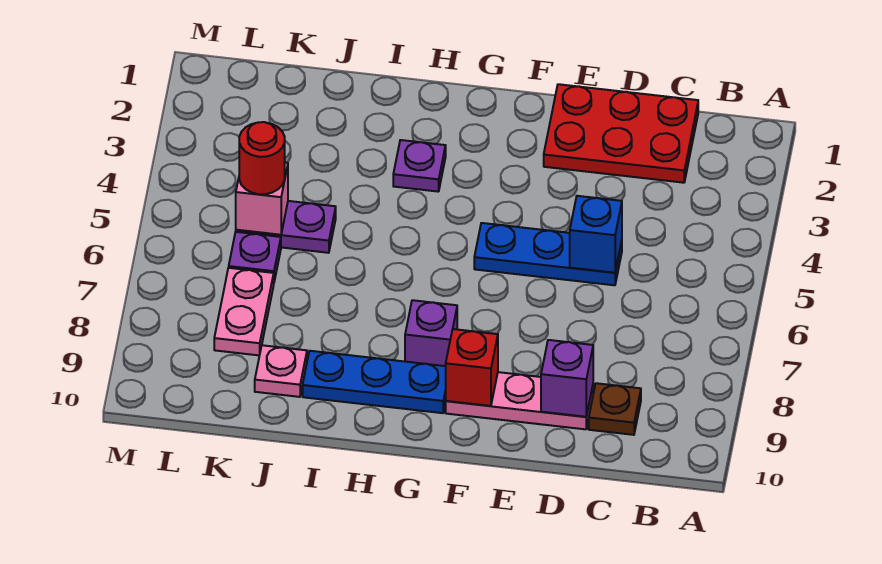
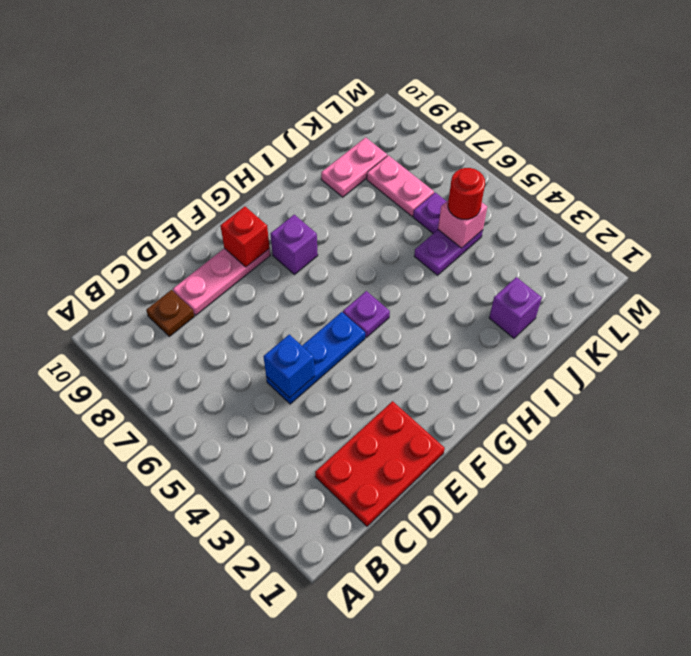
purple 1x1 brick [541,340,593,417] -> purple 1x1 brick moved to [489,277,542,338]
blue 1x3 plate [303,351,446,413] -> none
purple 1x1 plate [393,140,446,192] -> purple 1x1 plate moved to [343,291,390,337]
pink 1x1 plate [255,345,307,397] -> pink 1x2 plate [321,137,387,197]

